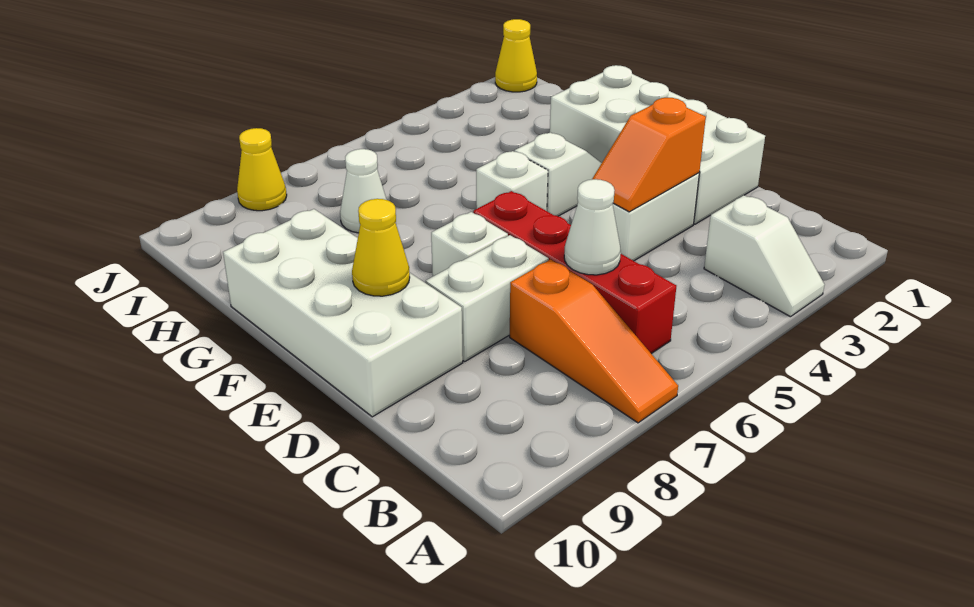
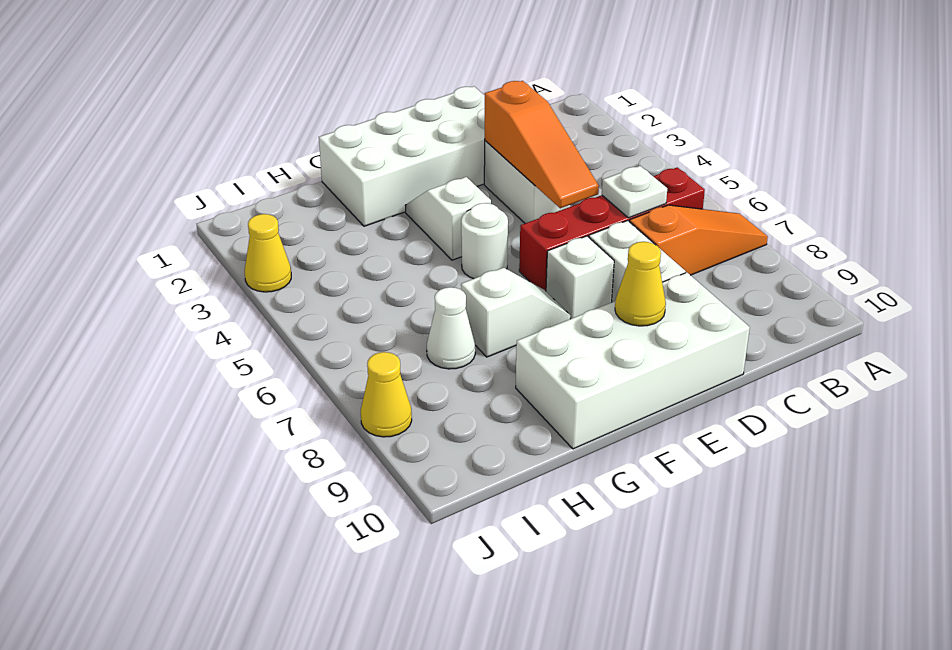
white 1x2 slope [704,195,825,317] -> white 1x2 slope moved to [461,268,570,357]
white 1x1 cone [564,179,621,275] -> white 1x1 plate [602,166,667,218]
orange 1x2 slope [592,98,706,212] -> orange 1x3 slope [485,81,599,208]
white 1x1 brick [476,151,548,211] -> white 1x1 round brick [461,203,508,279]
yellow 1x1 cone [495,19,537,92] -> yellow 1x1 cone moved to [245,214,291,292]

